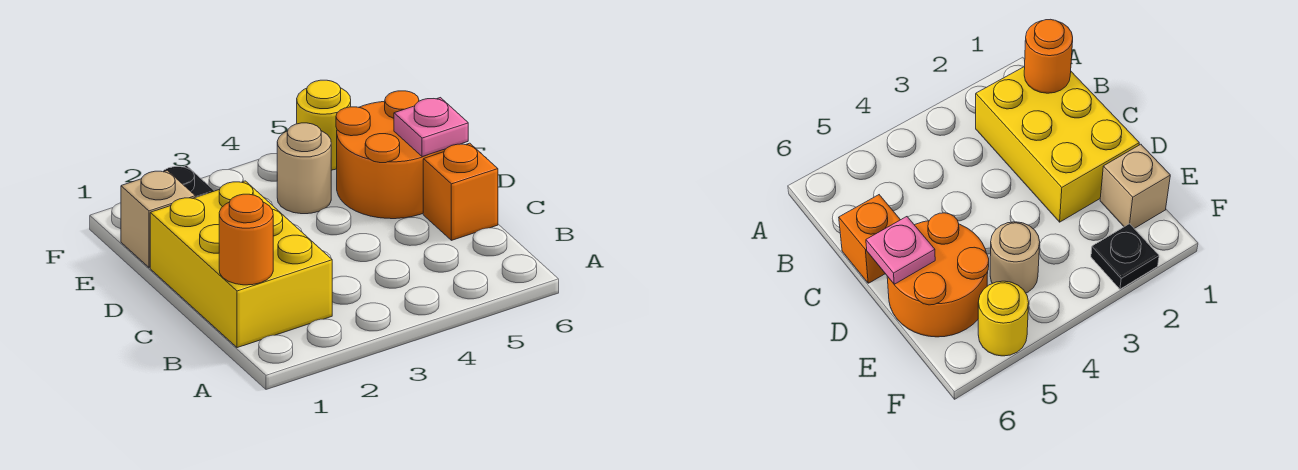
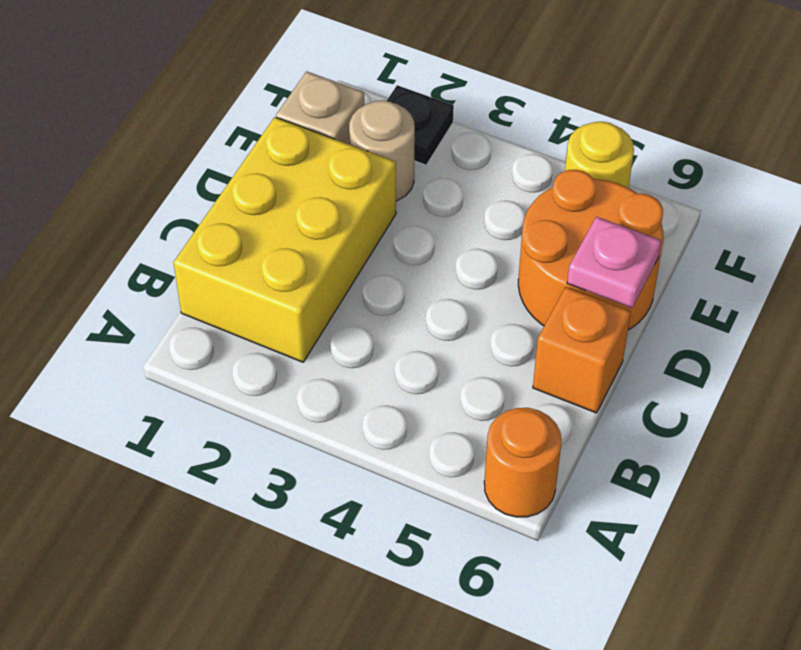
orange 1x1 round brick [219,194,273,285] -> orange 1x1 round brick moved to [484,408,561,517]
tan 1x1 round brick [277,123,331,214] -> tan 1x1 round brick moved to [349,100,415,201]

